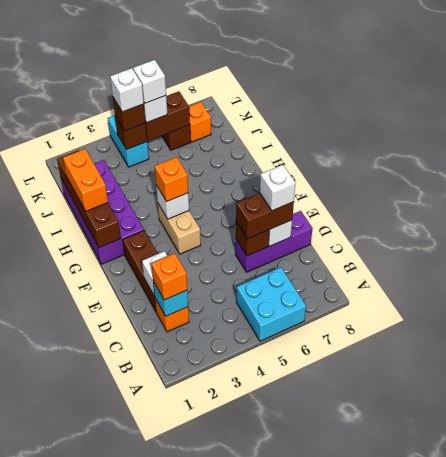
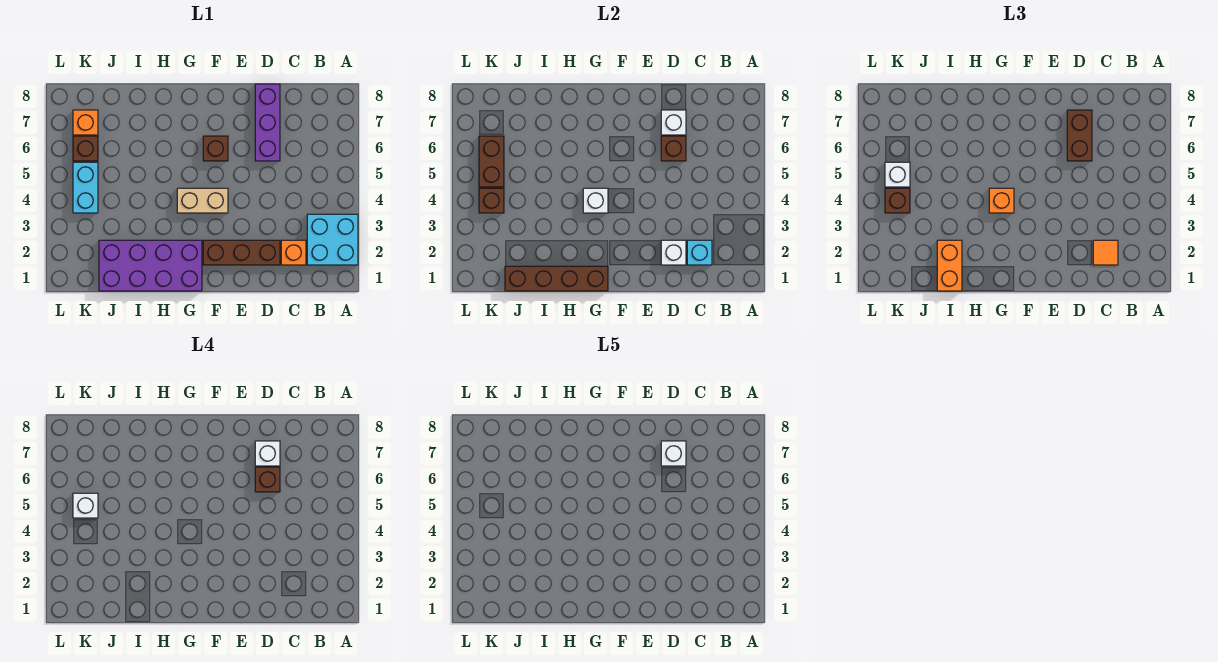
cyan 2x2 brick [236,267,306,341] -> cyan 2x2 brick moved to [307,214,358,265]
orange 1x1 brick [152,254,187,300] -> orange 1x1 tile [1093,240,1118,265]
none -> brown 1x1 brick [255,467,280,492]
none -> brown 1x1 brick [203,136,228,161]
orange 1x2 brick [63,149,108,211] -> orange 1x2 brick turned to [937,240,962,291]
cyan 1x2 brick [108,115,149,167] -> cyan 1x2 brick turned to [73,162,98,213]
white 1x1 brick [110,68,144,112] -> white 1x1 brick moved to [661,441,686,466]

